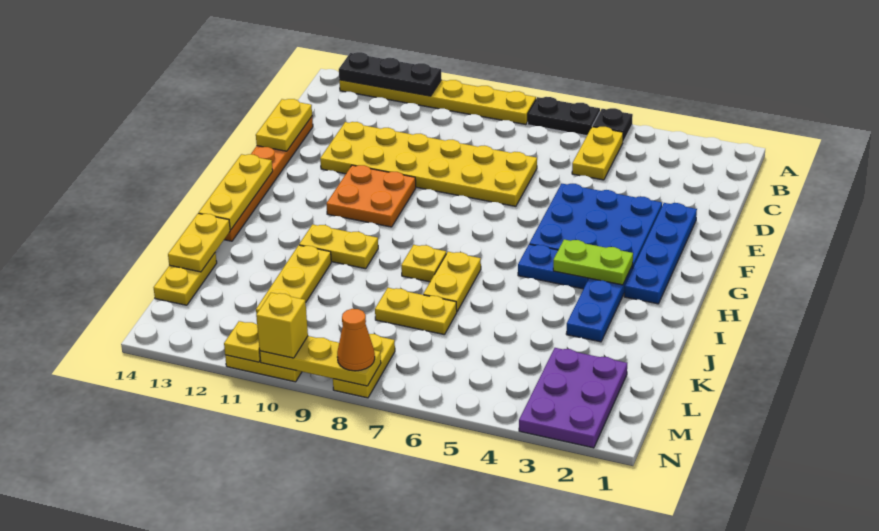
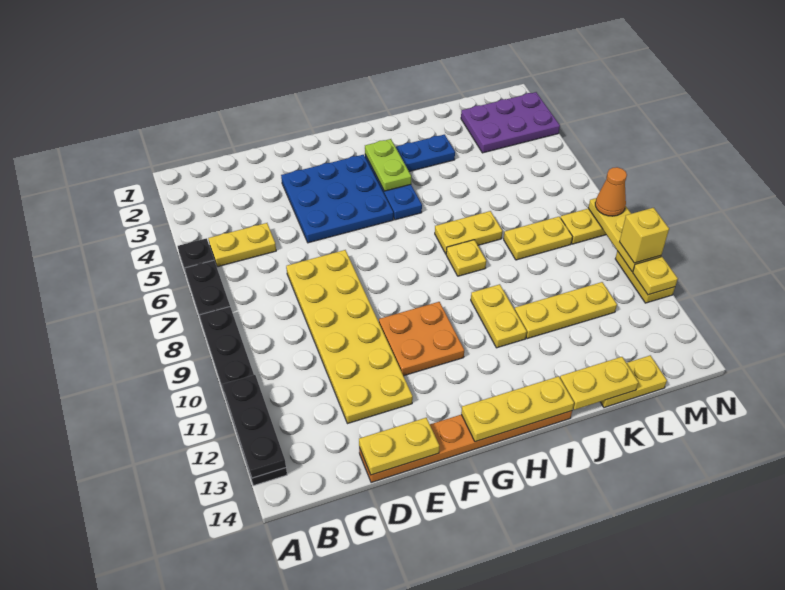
yellow 1x6 plate [339,80,536,125] -> black 1x6 plate [200,307,287,486]
blue 1x4 plate [624,203,697,304] -> none
yellow 1x2 plate [375,288,457,335] -> yellow 1x2 plate turned to [504,217,572,260]

